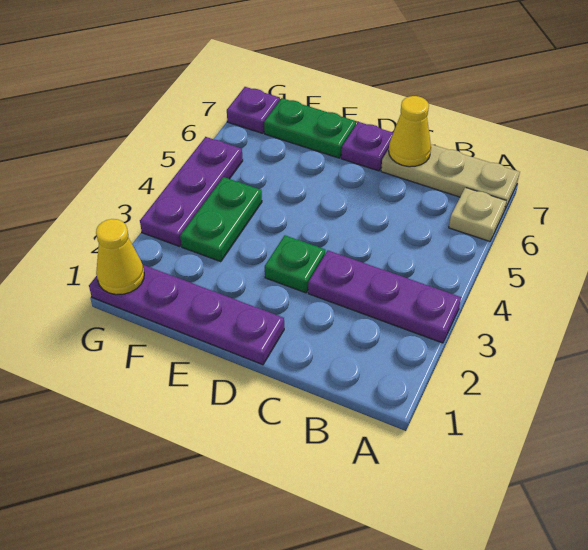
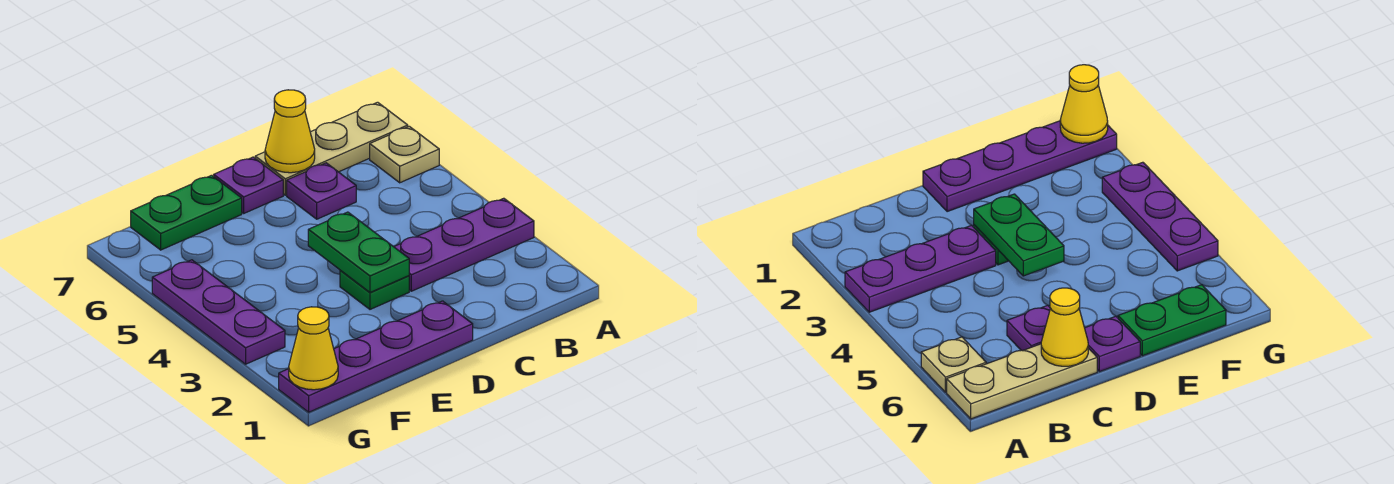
green 1x2 plate [180,177,262,262] -> green 1x2 plate moved to [308,212,409,292]
purple 1x1 plate [227,87,280,133] -> purple 1x1 plate moved to [287,163,356,219]

